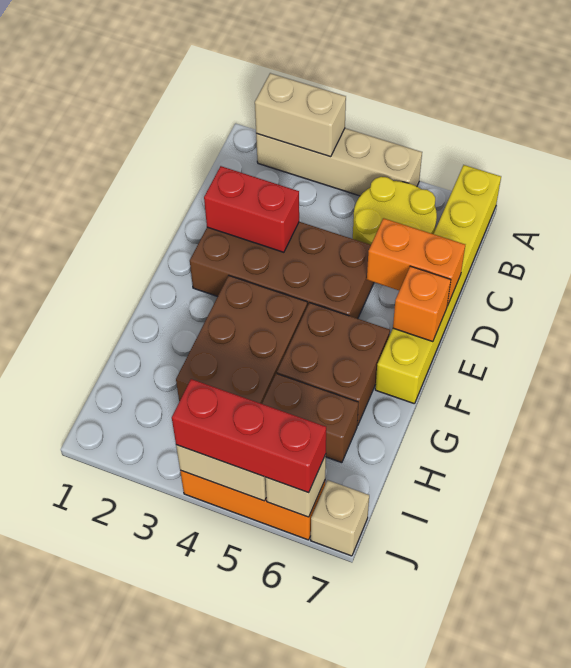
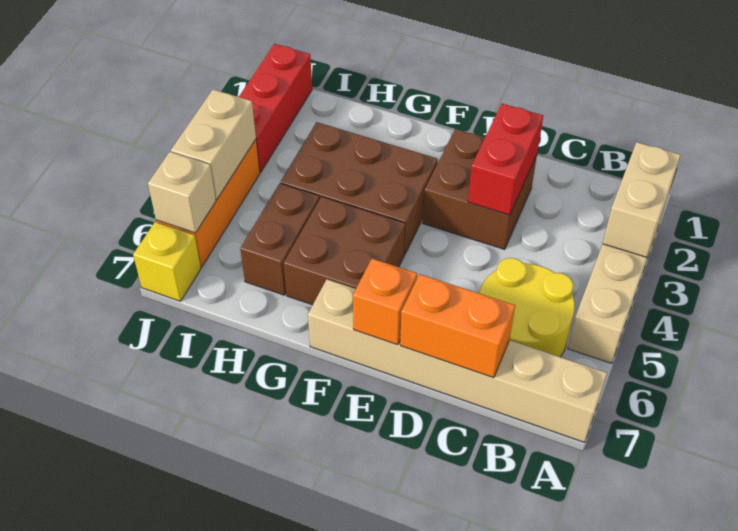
yellow 1x6 brick [375,165,501,404] -> tan 1x6 brick [308,279,607,443]
brown 2x4 brick [190,222,374,319] -> brown 2x2 brick [423,129,537,249]
orange 1x2 brick [367,218,465,306] -> orange 1x2 brick turned to [400,274,515,378]
red 1x3 brick [172,379,326,493] -> red 1x3 brick moved to [239,44,312,172]
tan 1x1 brick [311,480,369,556] -> yellow 1x1 brick [133,222,201,301]

